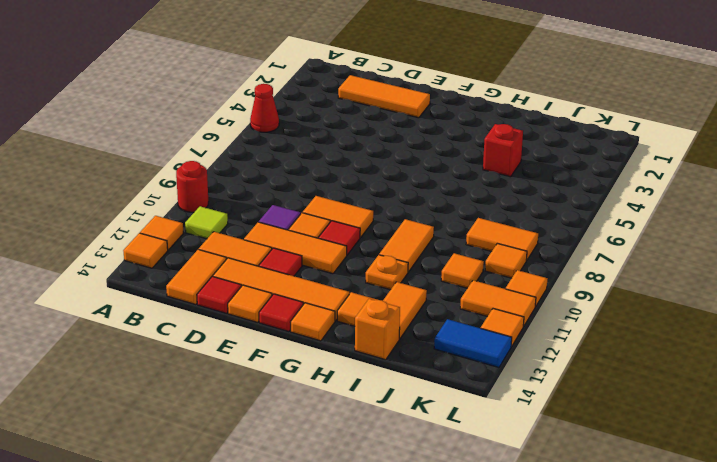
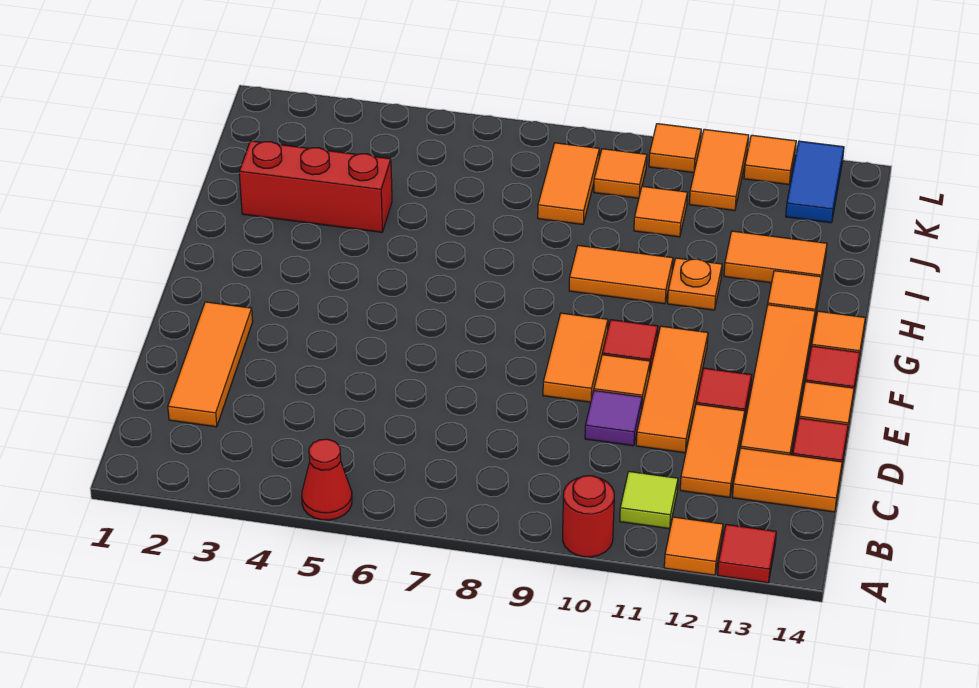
orange 1x1 tile [123,233,168,268] -> red 1x1 tile [718,524,776,583]
red 1x1 brick [483,124,523,177] -> red 1x3 brick [239,141,392,232]
orange 1x1 brick [355,299,400,360] -> none

